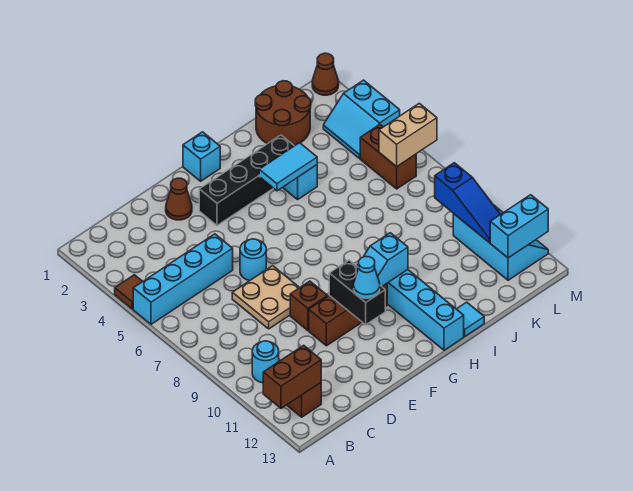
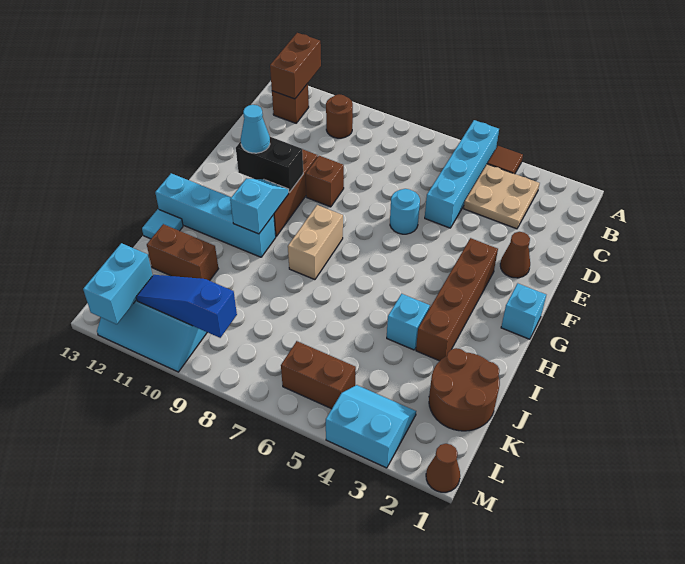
cyan 1x1 round brick [252,341,279,383] -> brown 1x1 round brick [326,94,353,138]
tan 2x2 plate [232,266,300,329] -> tan 2x2 plate moved to [464,164,540,229]
black 1x4 brick [199,135,294,225] -> brown 1x4 brick [416,238,498,361]
cyan 1x2 tile [259,143,317,191] -> none
none -> brown 1x2 brick [147,224,218,281]
tan 1x2 brick [379,103,437,167] -> tan 1x2 brick moved to [288,205,343,280]

